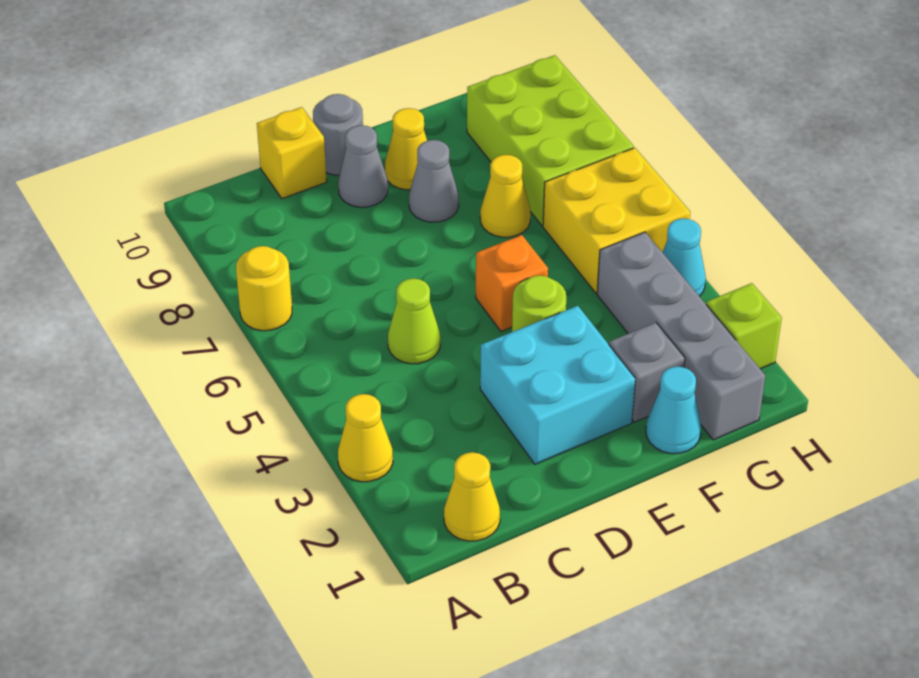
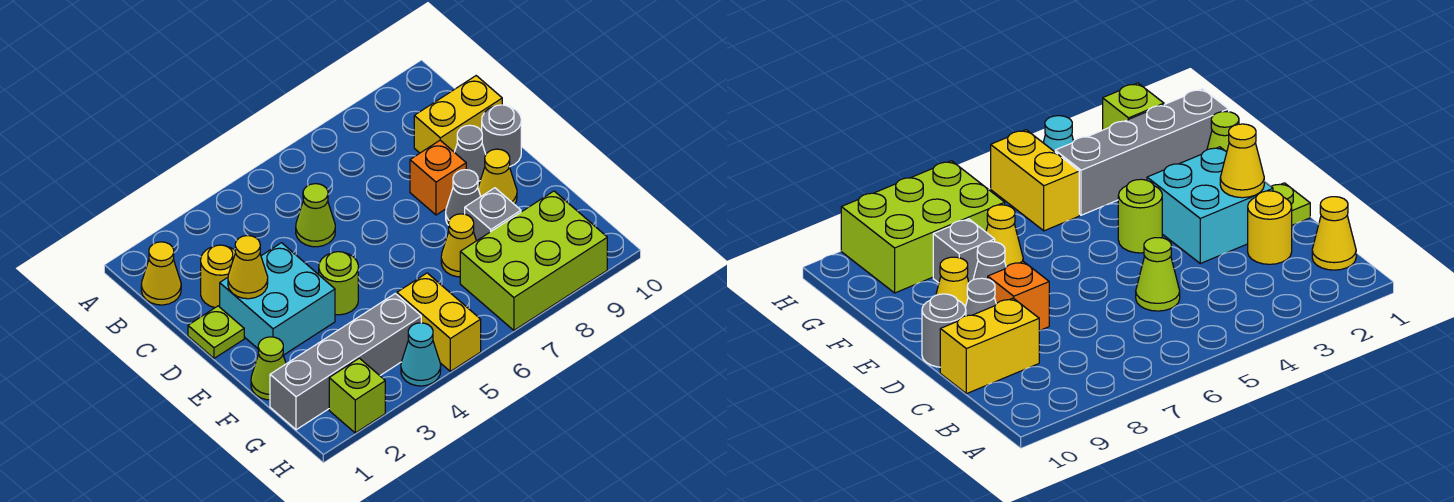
yellow 1x1 cone [338,394,393,482] -> yellow 1x1 cone moved to [228,236,268,299]
yellow 1x1 round brick [236,246,292,331] -> yellow 1x1 round brick moved to [201,245,235,308]
yellow 1x1 brick [257,107,327,199] -> yellow 1x2 brick [414,76,502,153]
none -> lime 1x1 plate [188,306,244,358]
orange 1x1 brick [476,235,548,331] -> orange 1x1 brick moved to [410,140,466,215]
cyan 1x1 cone [646,367,701,454] -> lime 1x1 cone [251,337,286,400]
grey 1x1 brick [609,323,685,422] -> grey 1x1 brick moved to [465,188,521,241]
yellow 2x2 brick [543,148,690,293] -> yellow 1x2 brick [397,273,481,371]

